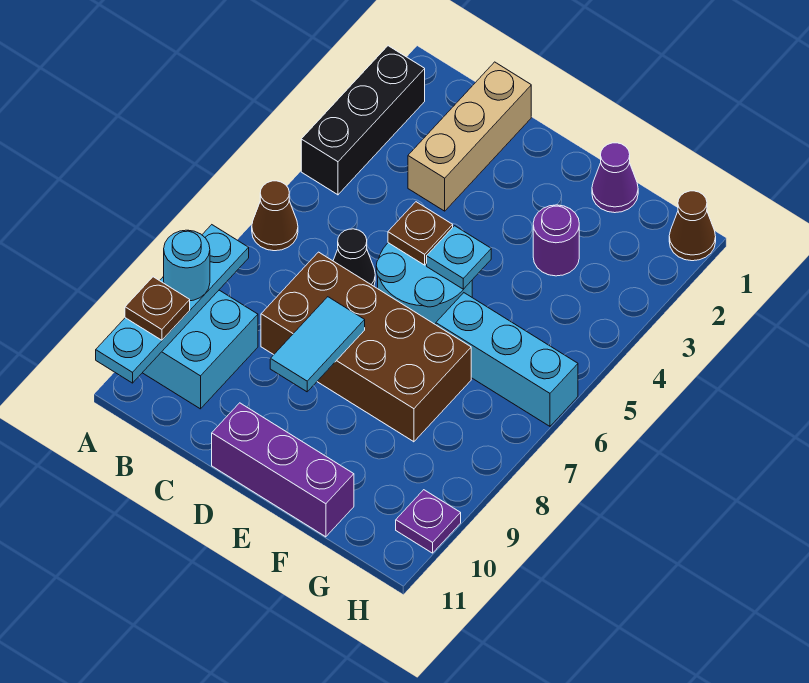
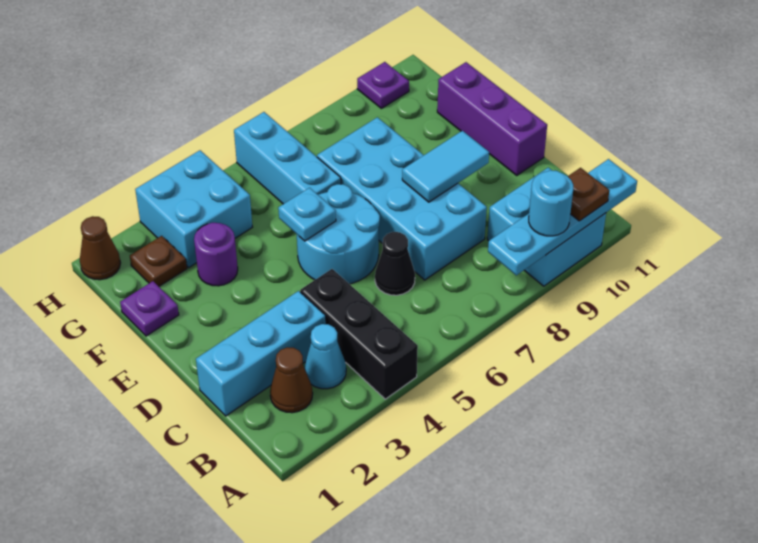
black 1x3 brick [301,46,425,195] -> black 1x3 brick turned to [300,269,418,399]
brown 1x1 cone [252,181,298,251] -> brown 1x1 cone moved to [270,347,313,413]
none -> cyan 1x1 cone [304,324,346,389]
tan 1x3 brick [408,62,531,211] -> cyan 1x3 brick [196,291,326,416]
brown 2x4 brick [261,252,471,442] -> cyan 2x4 brick [317,117,487,280]
brown 1x1 plate [388,202,453,265] -> brown 1x1 plate moved to [130,236,187,286]
purple 1x1 cone [592,143,638,213] -> purple 1x1 plate [120,281,179,336]
none -> cyan 2x2 brick [135,150,252,267]

